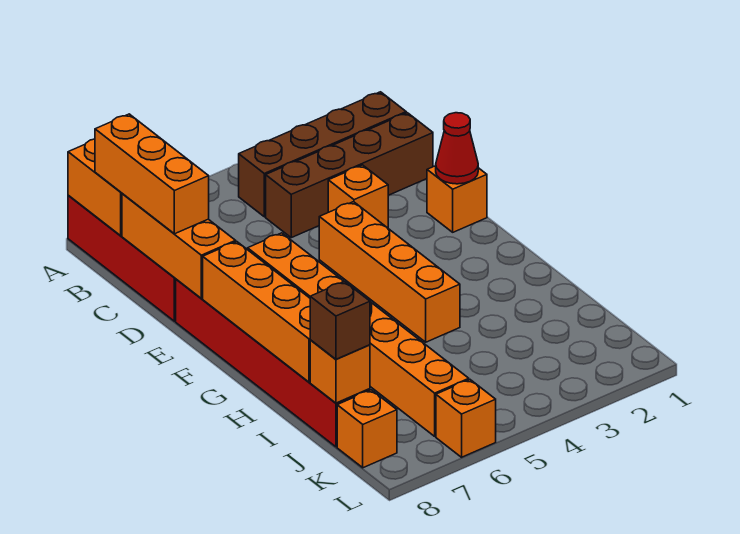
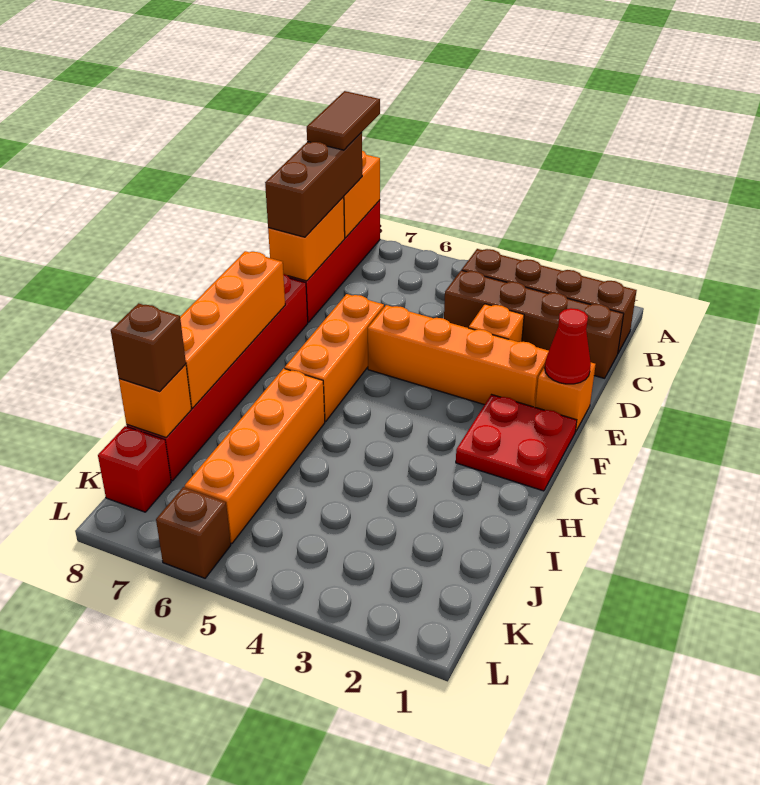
none -> brown 1x2 tile [307,91,380,150]
orange 1x3 brick [95,114,209,234] -> brown 1x3 brick [265,132,362,237]
orange 1x3 brick [122,194,236,298] -> orange 1x2 brick [268,197,345,281]
orange 1x4 brick [319,202,460,342] -> orange 1x4 brick turned to [368,305,549,407]
none -> red 2x2 plate [456,395,577,491]
orange 1x1 brick [337,390,397,468] -> red 1x1 brick [98,426,171,512]
orange 1x1 brick [436,380,496,457] -> brown 1x1 brick [156,487,231,578]

